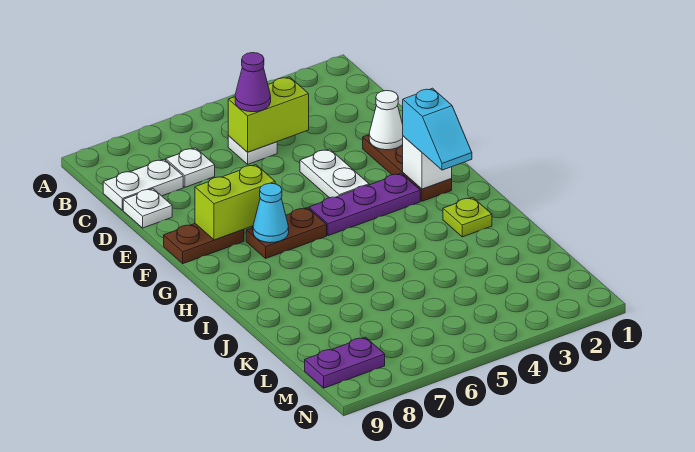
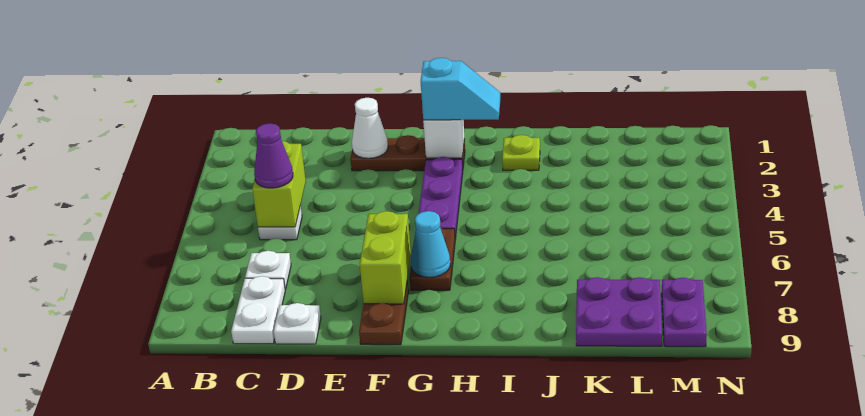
white 1x2 plate [300,149,369,198] -> none
none -> purple 2x2 plate [576,277,662,346]

